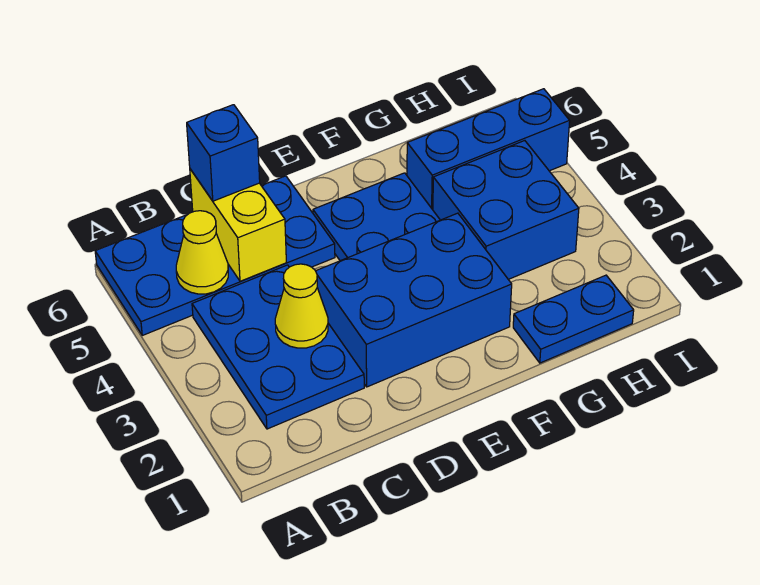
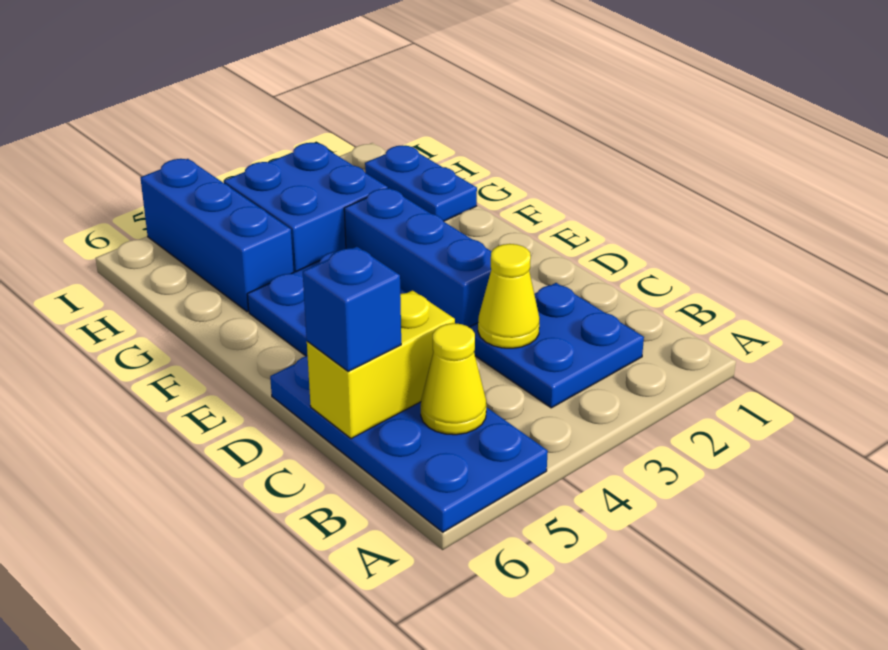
blue 2x3 plate [192,265,364,429] -> blue 2x2 plate [469,283,644,408]
blue 2x3 brick [316,213,512,387] -> blue 1x3 brick [344,188,492,327]

